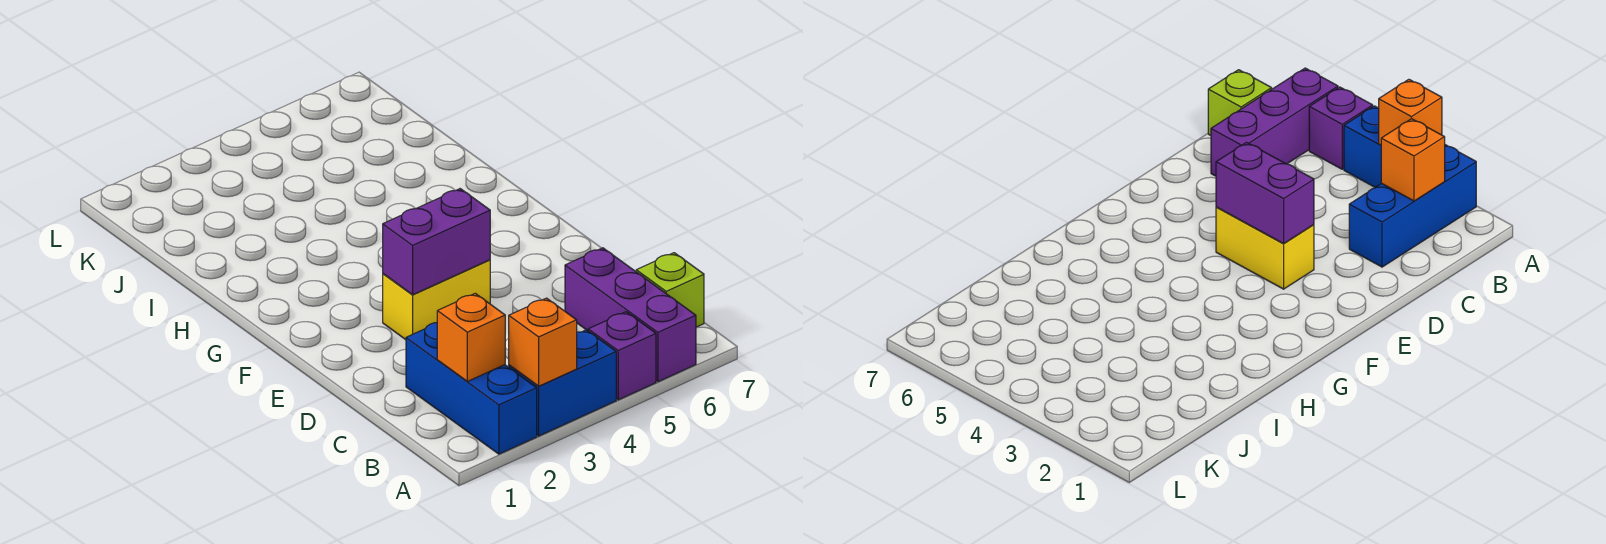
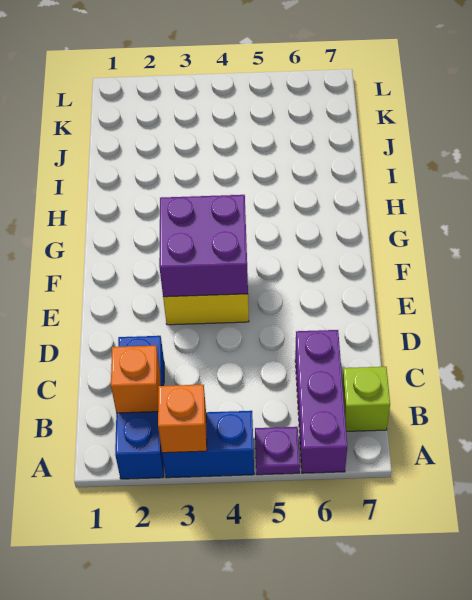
purple 1x1 brick [588,312,656,400] -> purple 1x1 plate [255,427,300,475]
purple 1x2 brick [383,189,490,295] -> purple 2x2 brick [159,195,248,297]

